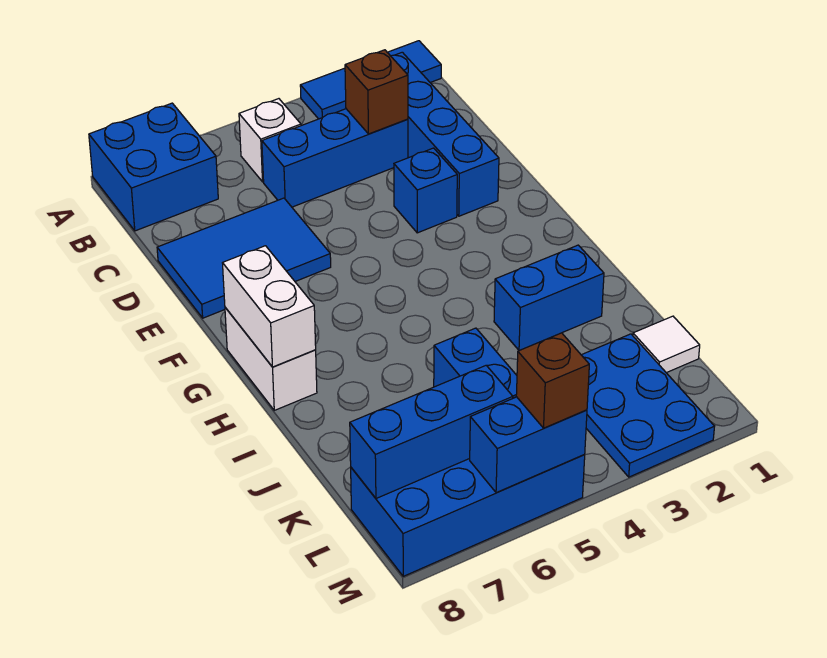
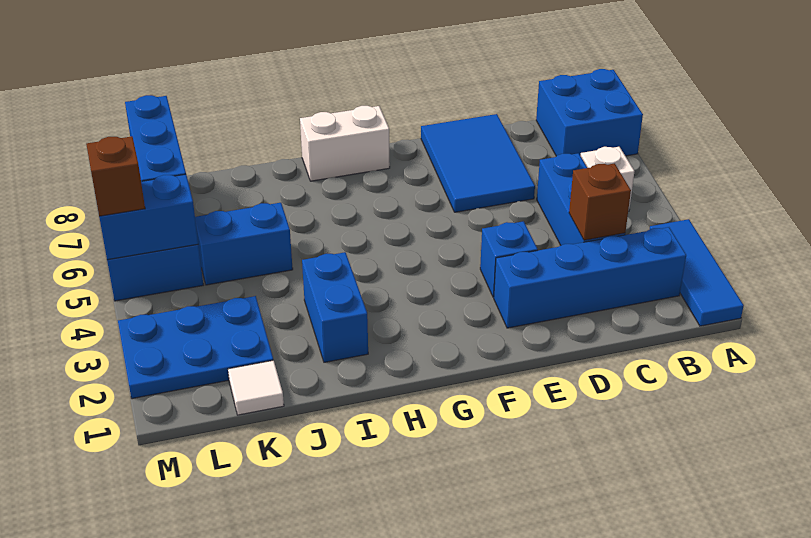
white 1x2 brick [223,246,316,367] -> none
blue 1x2 brick [470,397,587,493] -> blue 1x2 brick turned to [99,174,198,260]

